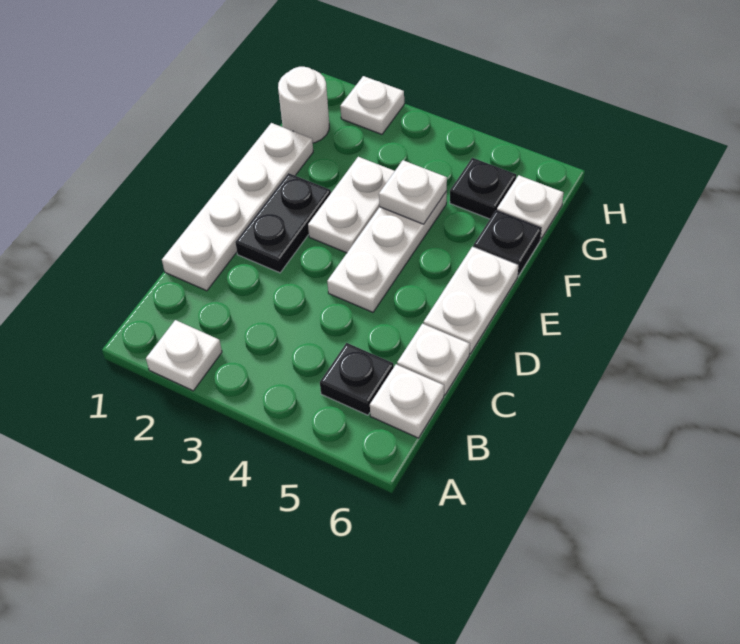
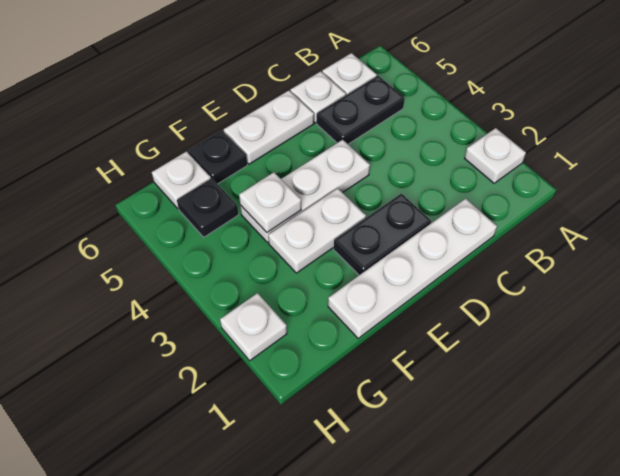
black 1x1 plate [320,343,394,415] -> black 1x2 plate [317,76,405,144]
white 1x1 round brick [278,67,329,143] -> none

